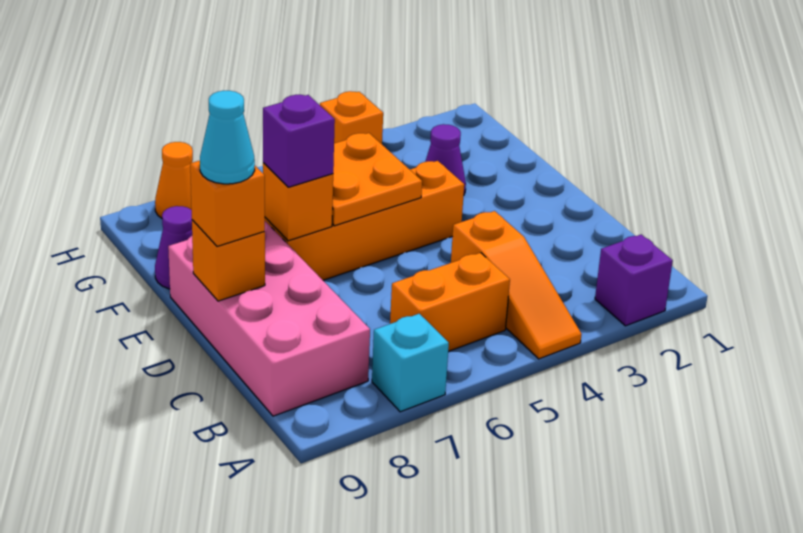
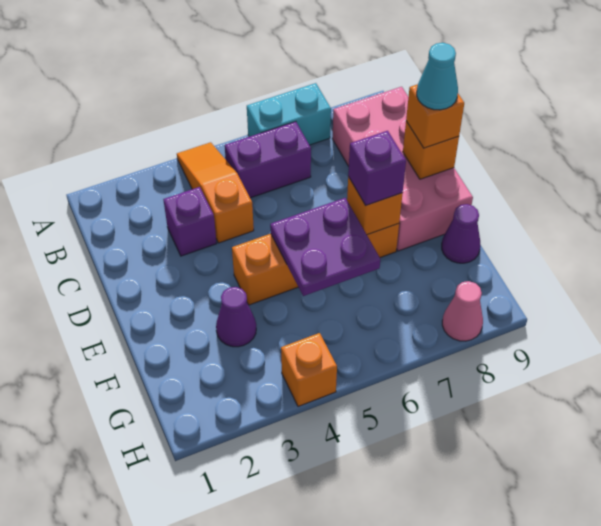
purple 1x1 brick [595,235,673,326] -> purple 1x1 brick moved to [163,187,217,256]
cyan 1x1 brick [372,314,449,412] -> cyan 1x2 brick [247,83,331,145]
orange 1x2 brick [390,253,510,351] -> purple 1x2 brick [225,122,311,198]
orange 2x2 plate [332,133,422,226] -> purple 2x2 plate [270,198,380,296]
orange 1x1 cone [155,142,193,218] -> pink 1x1 cone [442,281,483,341]

